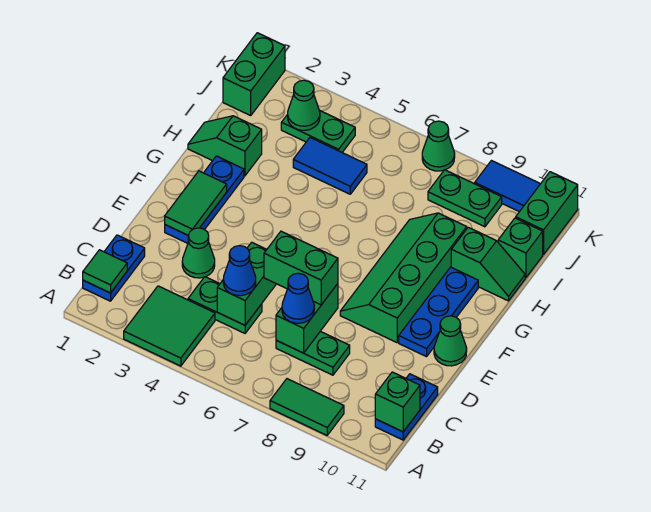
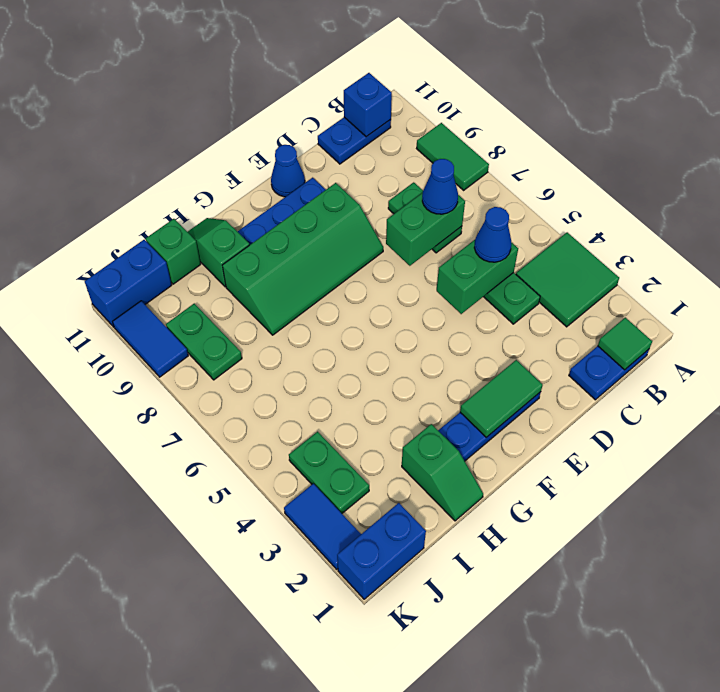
green 1x1 brick [375,372,420,432] -> blue 1x1 brick [344,73,392,137]
green 1x1 cone [182,228,215,278] -> none
green 1x2 brick [264,231,338,305] -> none
green 1x1 cone [434,316,467,366] -> blue 1x1 cone [271,145,305,197]
blue 1x2 tile [293,138,367,194] -> blue 1x2 tile moved to [284,484,361,569]
green 1x2 brick [223,33,285,116] -> blue 1x2 brick [337,503,426,599]
green 1x1 cone [288,80,320,130] -> none
green 1x2 brick [516,172,578,255] -> blue 1x2 brick [85,240,172,327]
green 1x1 cone [422,121,455,171] -> none

